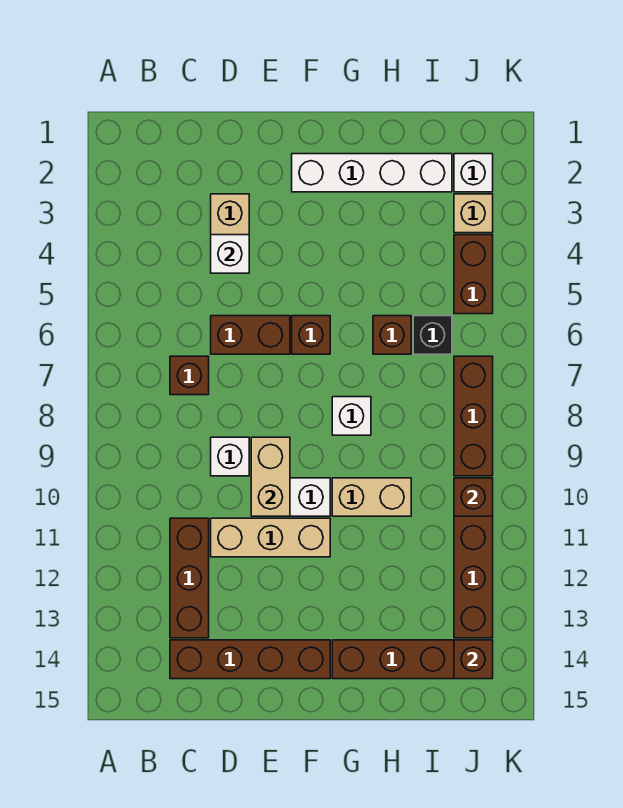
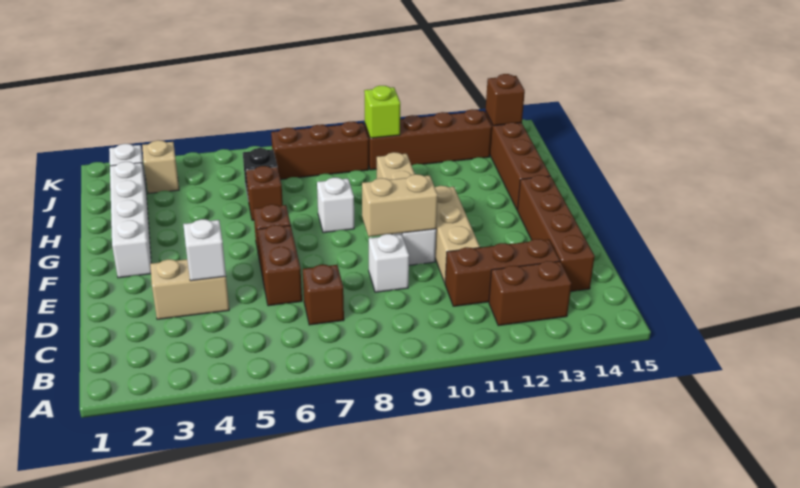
brown 1x2 brick [454,235,493,314] -> brown 1x2 brick moved to [489,261,572,326]
brown 1x1 brick [454,478,493,516] -> lime 1x1 brick [364,86,400,138]

